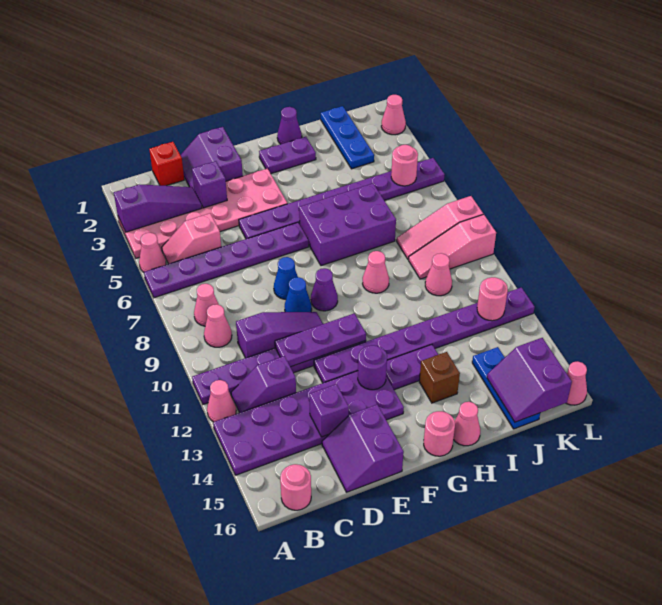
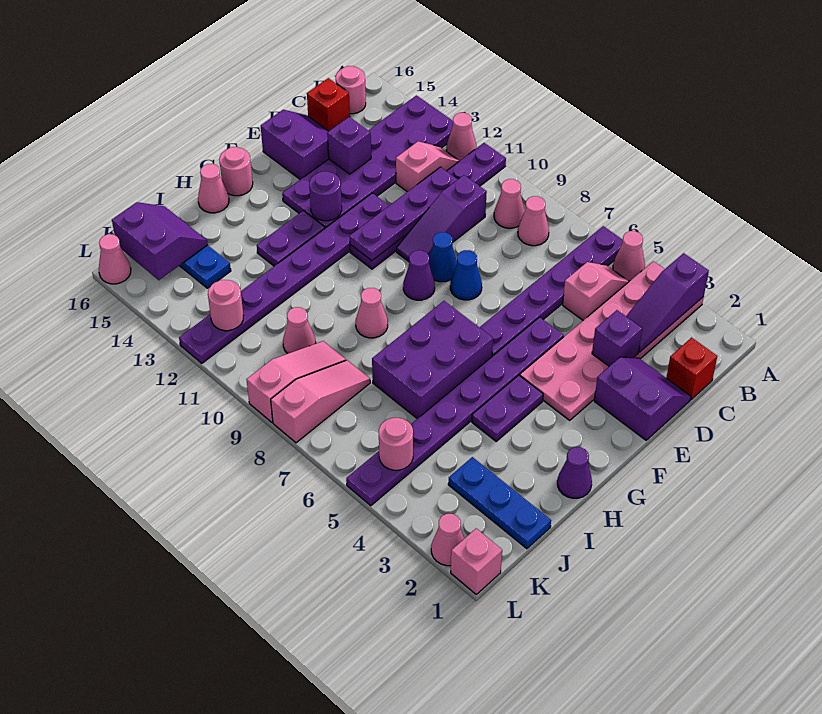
purple 1x2 slope [231,356,296,413] -> pink 1x2 slope [396,141,459,192]
none -> red 1x1 brick [307,78,350,131]
purple 1x3 plate [275,313,366,367] -> purple 1x4 plate [349,167,458,261]
purple 1x2 plate [259,137,316,174] -> purple 1x2 plate moved to [472,375,543,441]
brown 1x1 brick [419,352,460,403] -> none
none -> pink 1x1 brick [451,529,502,594]

